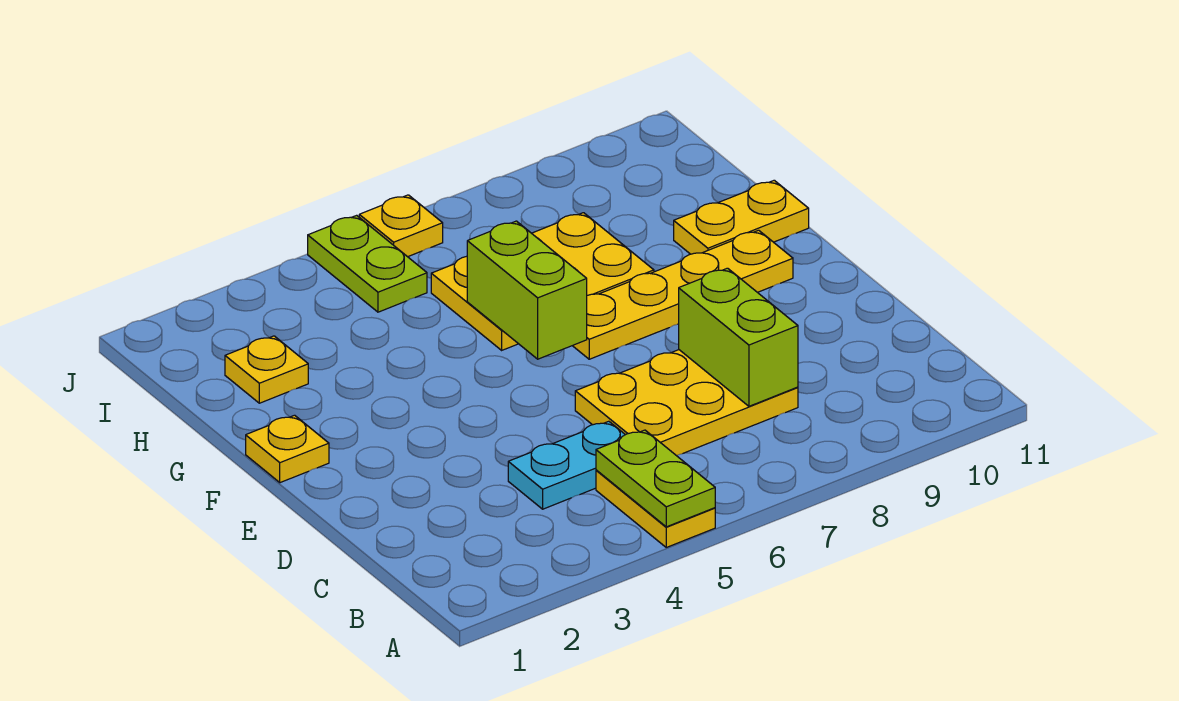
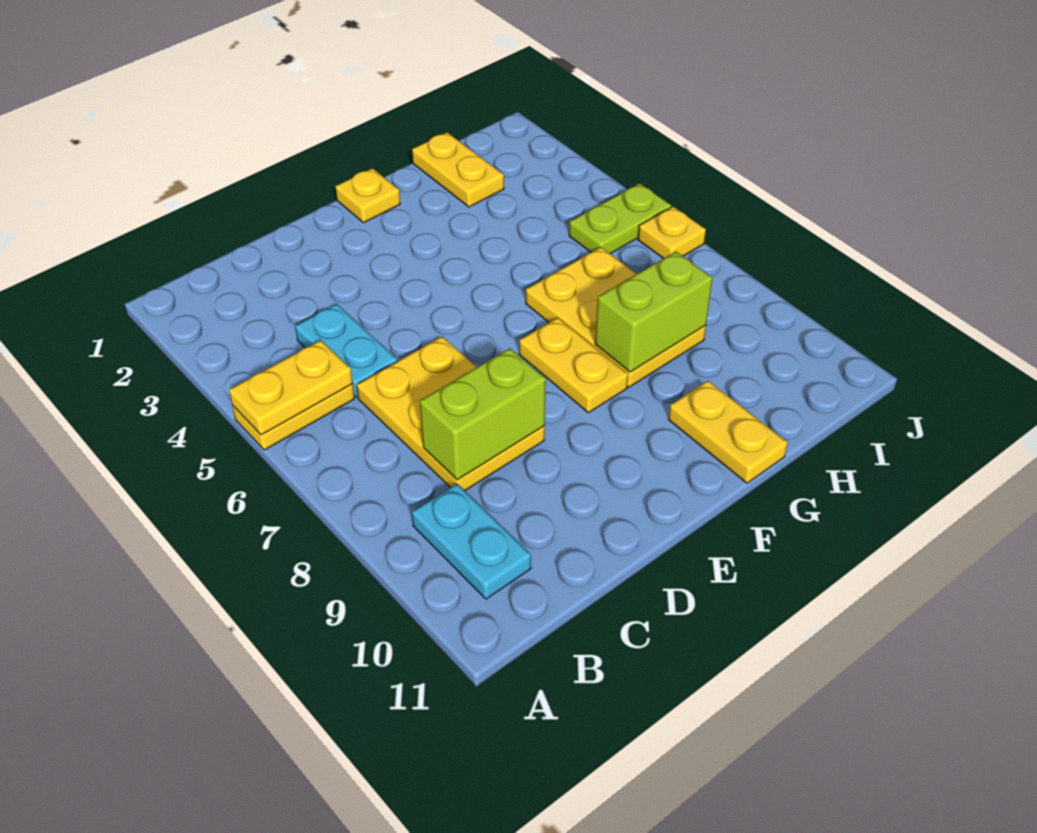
lime 1x2 plate [596,430,715,527] -> yellow 1x2 plate [229,340,353,435]
none -> cyan 1x2 plate [412,484,531,599]
lime 1x2 brick [467,221,587,359] -> lime 1x2 brick moved to [595,252,712,372]
yellow 1x4 plate [573,230,793,359] -> yellow 1x2 plate [519,318,628,413]
yellow 1x1 plate [225,336,308,403] -> yellow 1x2 plate [412,132,504,207]

